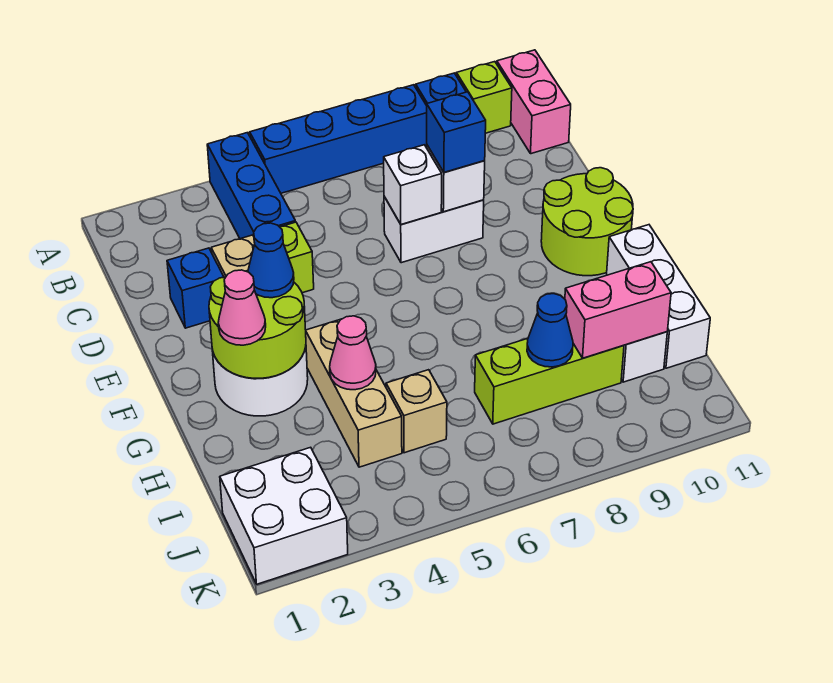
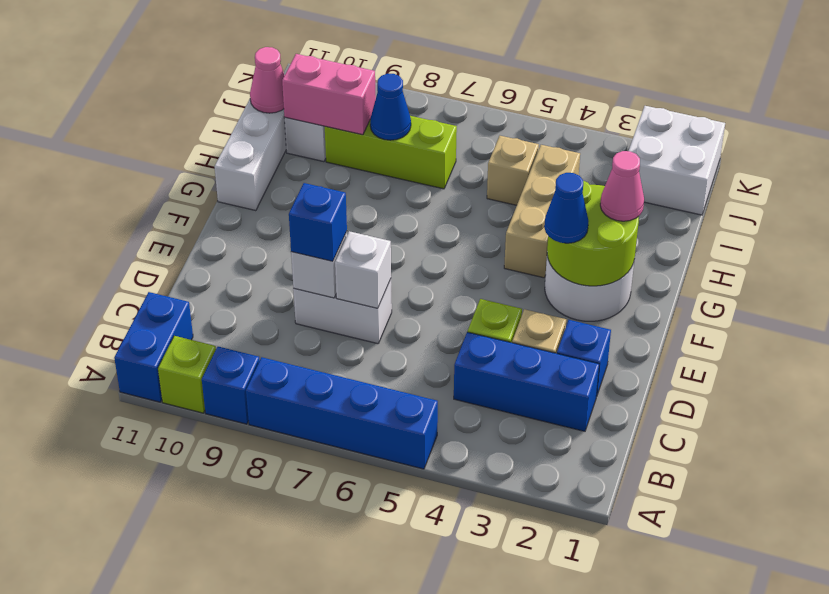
blue 1x3 brick [207,133,295,239] -> blue 1x3 brick turned to [454,332,600,431]
pink 1x2 brick [497,50,571,154] -> blue 1x2 brick [114,292,193,402]
lime 2x2 round brick [541,168,633,276] -> none
pink 1x1 cone [330,316,376,390] -> pink 1x1 cone moved to [250,47,285,113]

